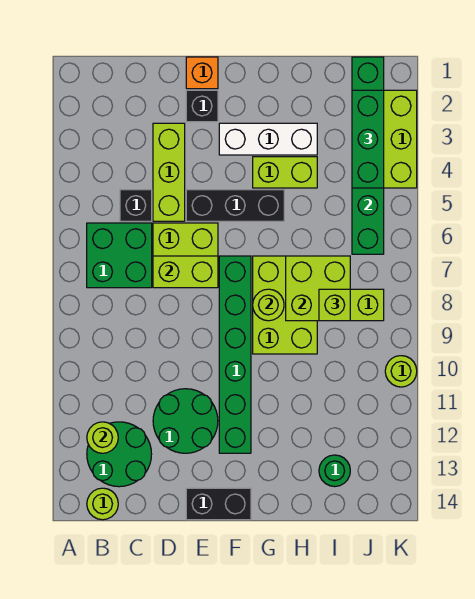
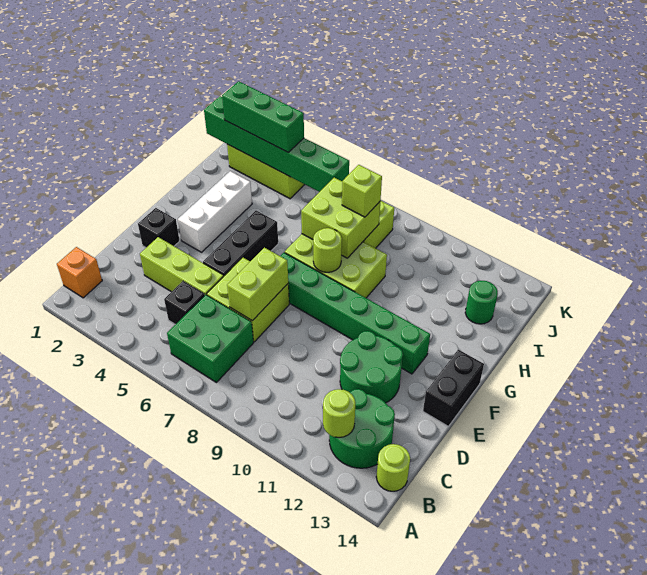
orange 1x1 brick [186,57,218,89] -> orange 1x1 brick moved to [57,247,102,298]
lime 1x2 brick [253,157,317,188] -> none
lime 1x1 round brick [385,356,417,387] -> none

